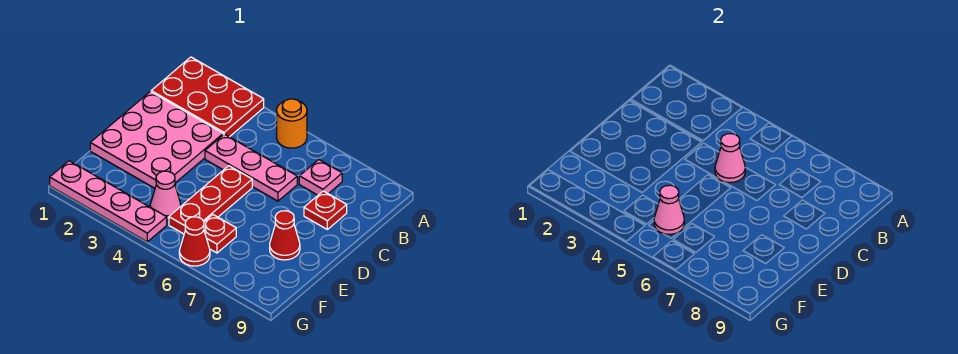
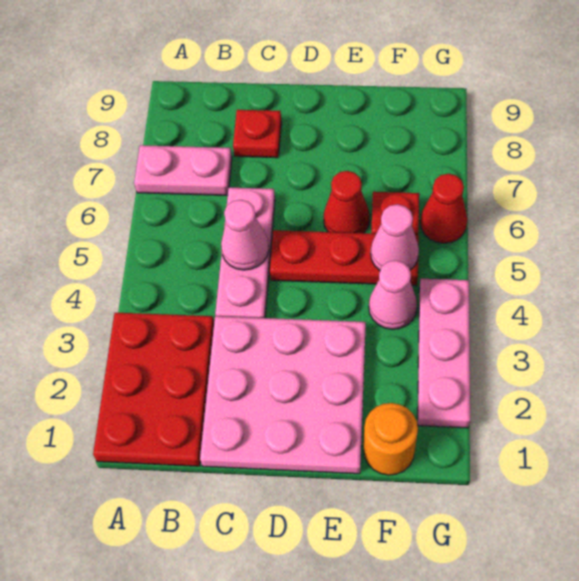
orange 1x1 round brick [277,99,307,148] -> orange 1x1 round brick moved to [364,403,418,475]
pink 1x1 plate [299,160,342,195] -> pink 1x2 plate [134,145,232,196]
red 1x1 cone [270,211,300,260] -> red 1x1 cone moved to [324,171,370,233]
pink 1x4 plate [50,161,167,242] -> pink 1x3 plate [418,279,470,428]

